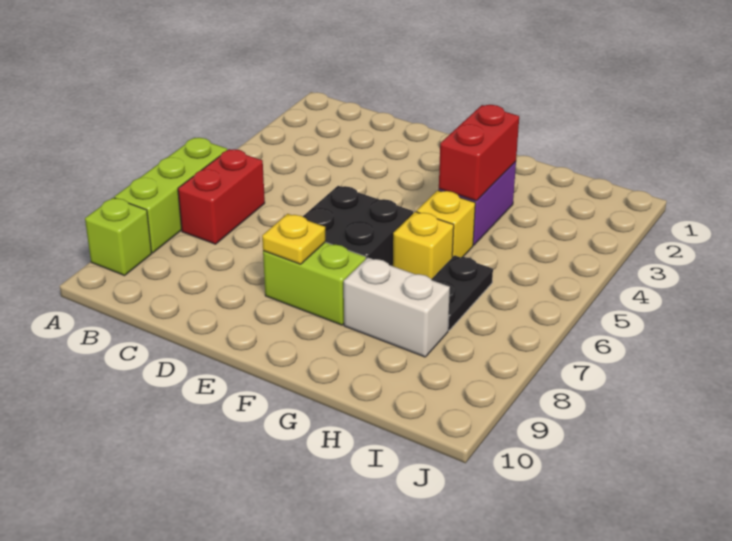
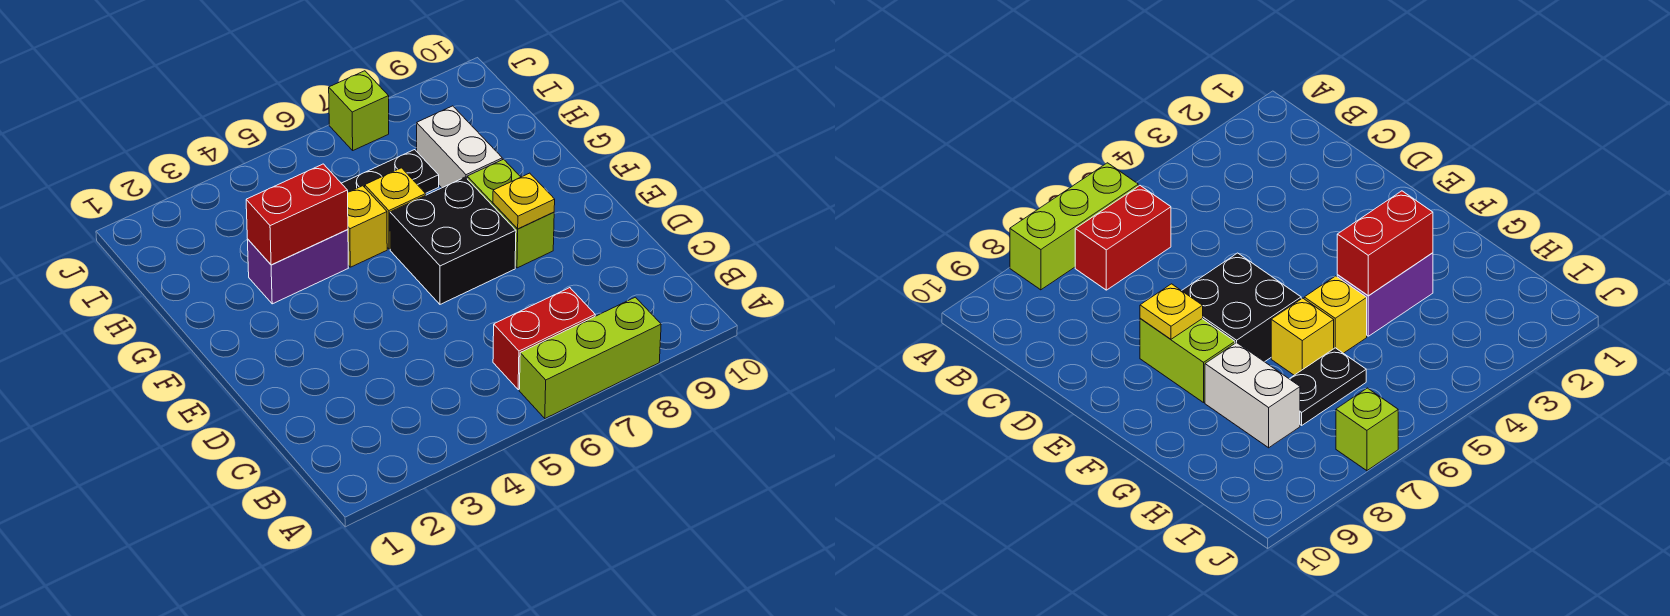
lime 1x1 brick [85,198,152,276] -> lime 1x1 brick moved to [329,71,389,150]

